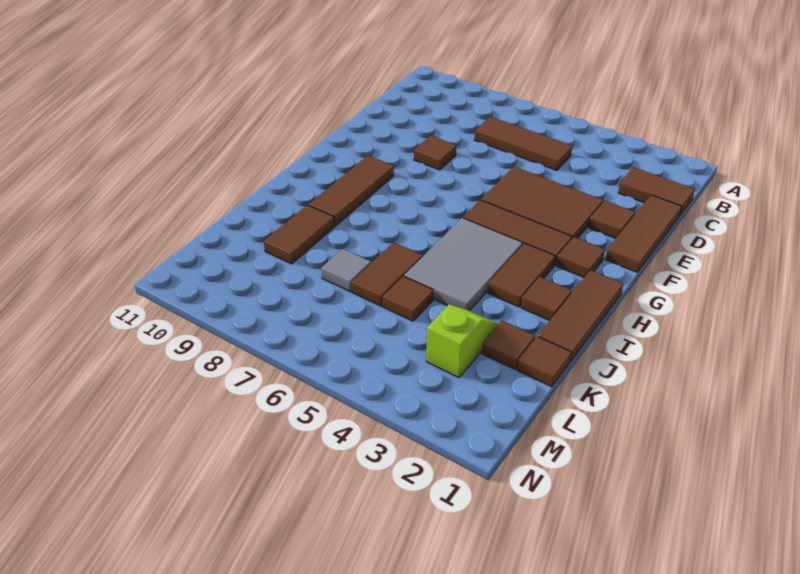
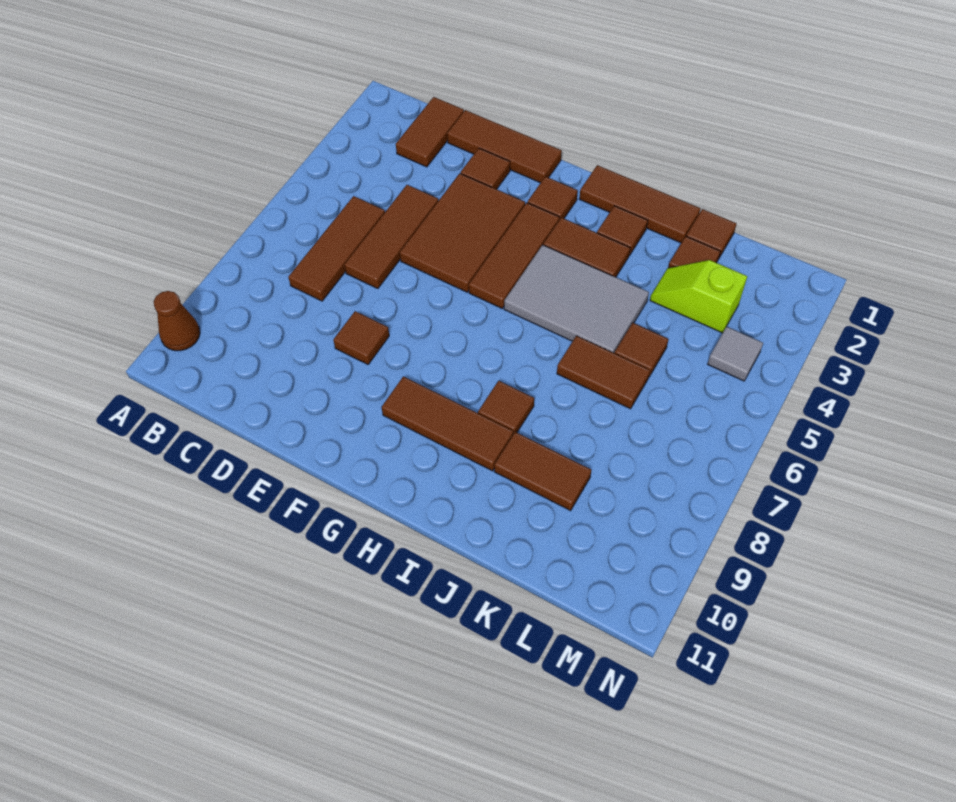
none -> brown 1x1 cone [154,291,200,351]
none -> brown 1x3 tile [344,185,438,289]
none -> brown 1x1 tile [478,381,534,434]
grey 1x1 tile [321,249,371,292] -> grey 1x1 tile moved to [708,327,763,381]

